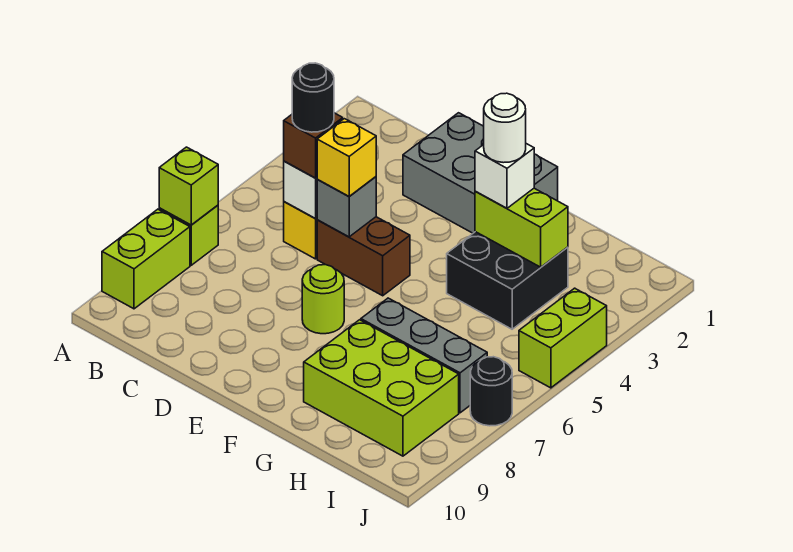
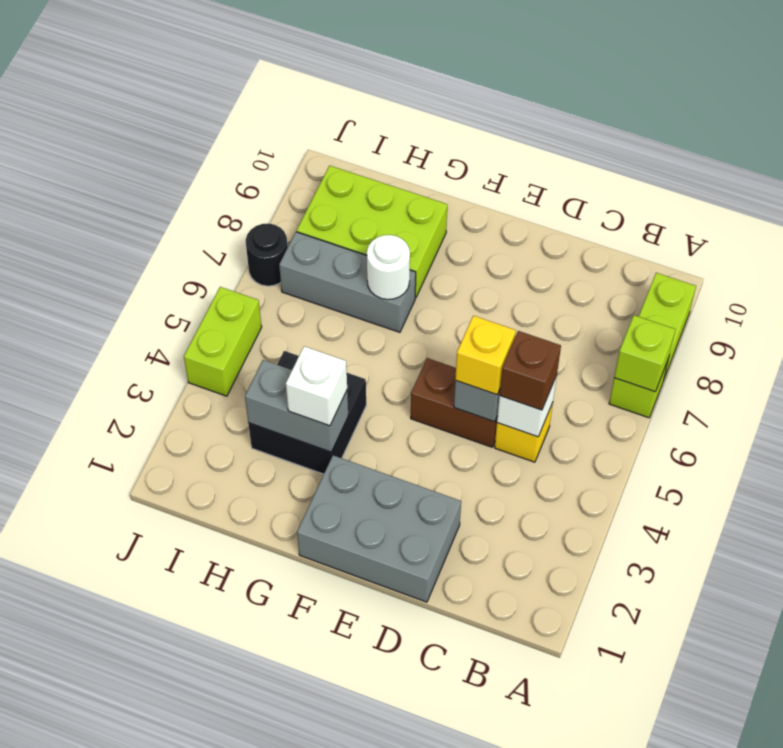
black 1x1 round brick [292,63,334,132] -> none
lime 1x1 round brick [302,265,344,334] -> none
lime 1x2 brick [475,188,568,267] -> grey 1x2 brick [245,360,348,452]
white 1x1 round brick [484,93,526,163] -> white 1x1 round brick moved to [367,235,410,300]

